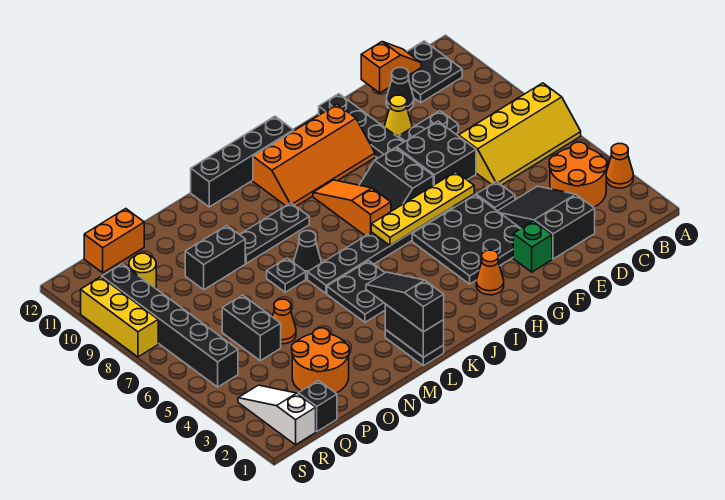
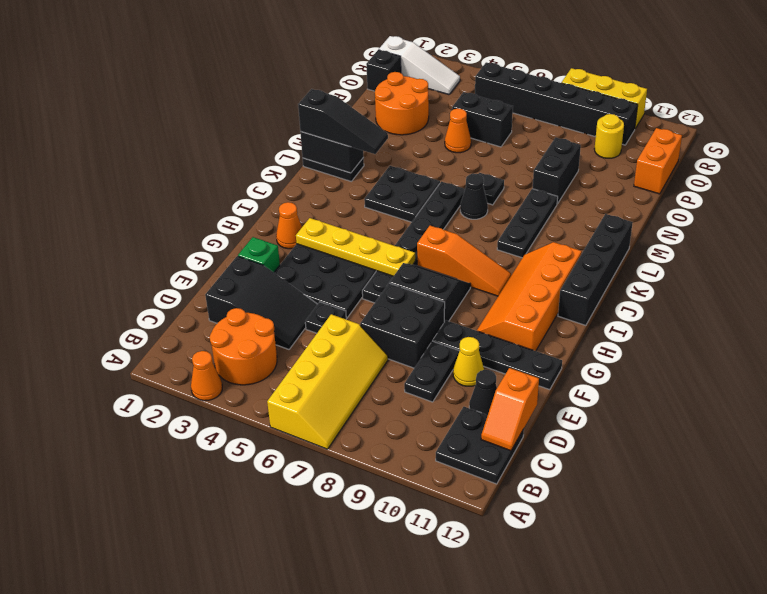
yellow 2x4 slope [459,83,581,185] -> yellow 2x4 slope turned to [267,314,388,449]
yellow 1x4 plate [371,172,474,246] -> yellow 1x4 plate turned to [296,218,415,276]

